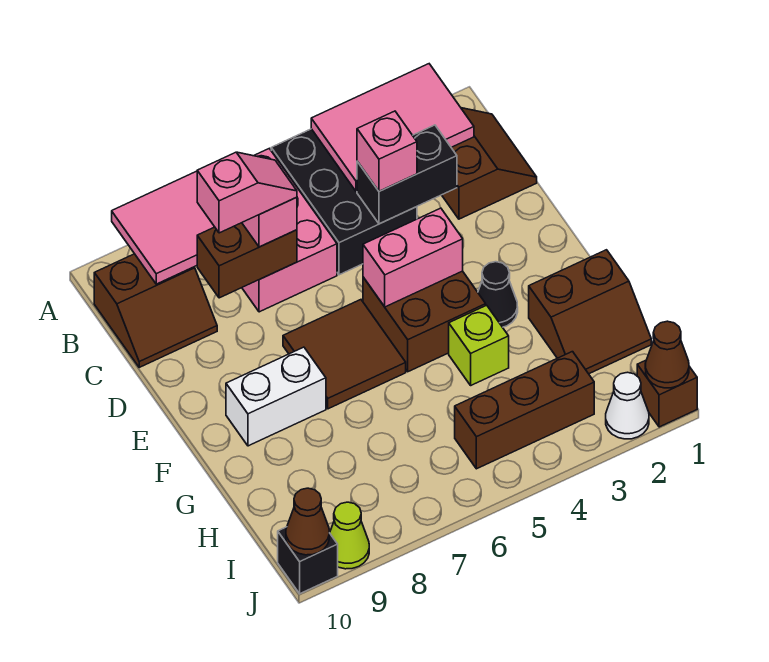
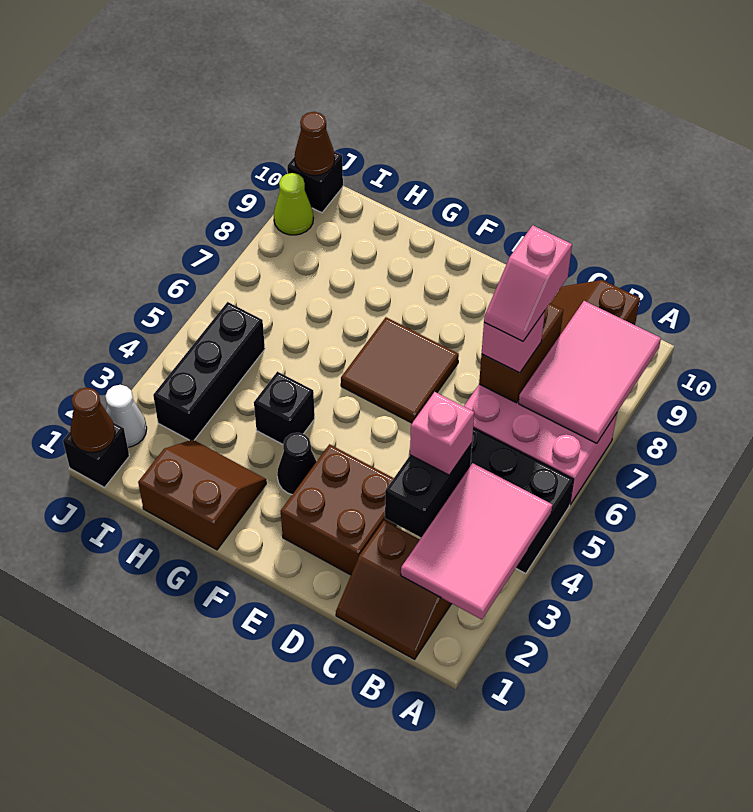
brown 2x2 brick [363,271,486,372] -> brown 2x2 brick moved to [281,444,396,575]
pink 1x2 brick [363,208,463,307] -> none
white 1x2 brick [226,347,326,446] -> none
brown 2x2 slope [529,250,651,374] -> brown 2x2 slope turned to [138,440,266,550]
lime 1x1 brick [449,305,509,385] -> black 1x1 brick [254,372,315,444]
brown 1x3 brick [455,352,594,469] -> black 1x3 brick [153,302,265,440]
brown 1x1 brick [637,360,697,427] -> black 1x1 brick [63,423,129,487]

